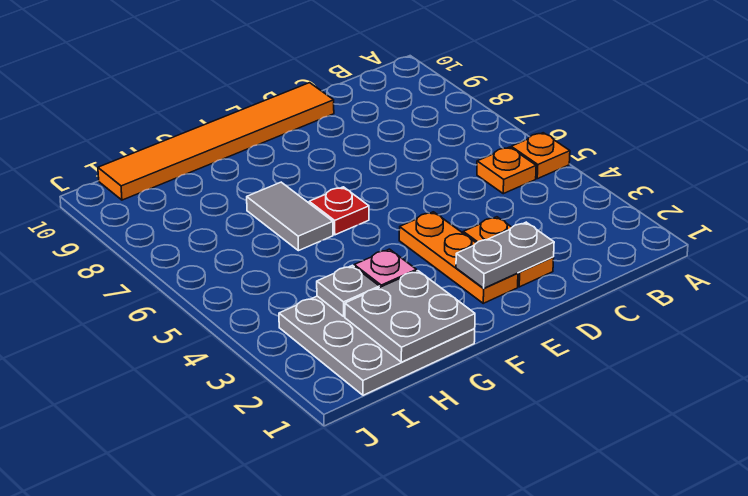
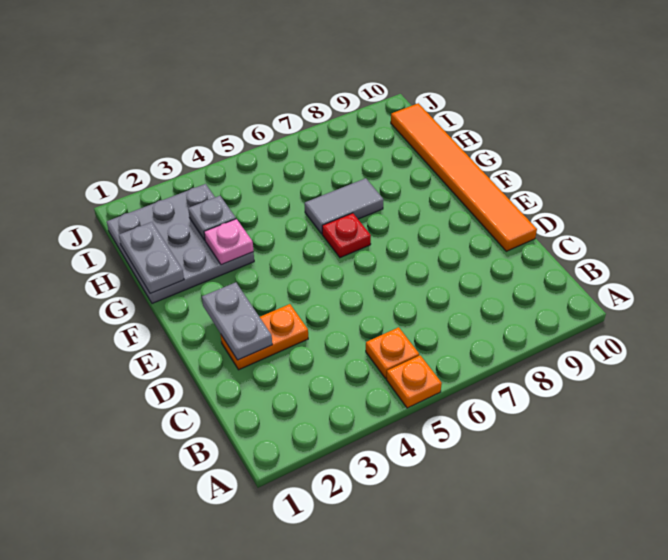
orange 1x3 plate [399,212,518,303] -> none
grey 2x2 plate [345,271,475,362] -> grey 1x2 plate [119,222,184,294]

